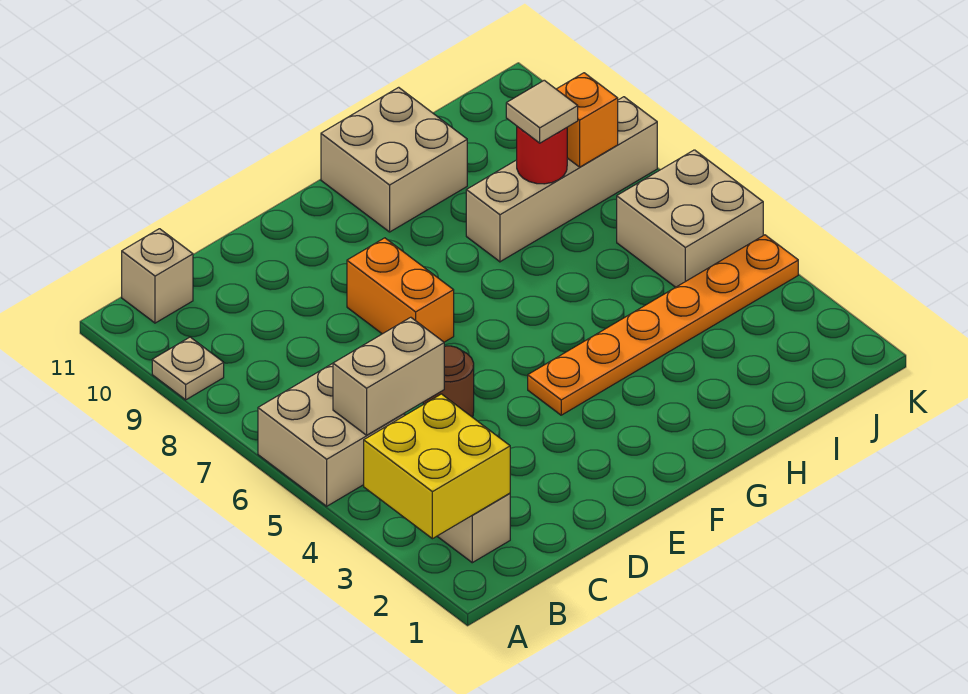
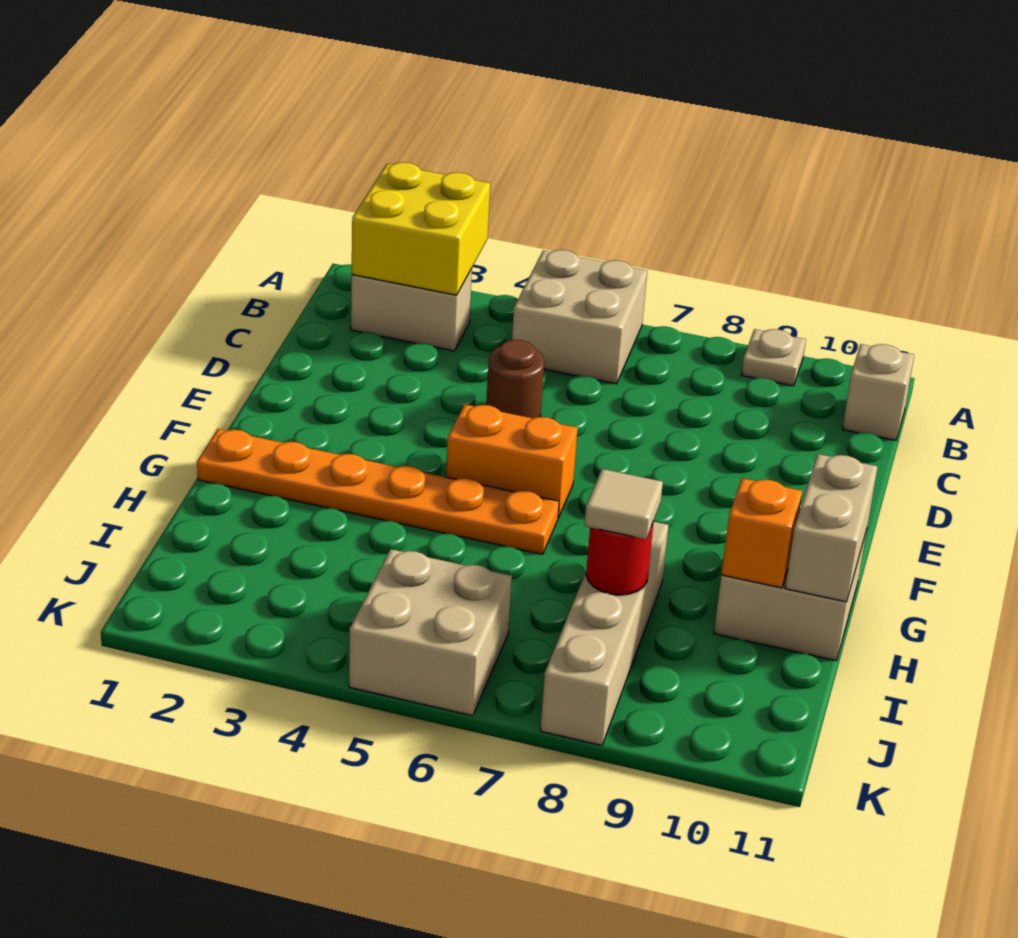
tan 1x2 brick [333,317,444,435] -> tan 1x2 brick moved to [785,454,878,602]
orange 1x2 brick [347,238,454,342] -> orange 1x2 brick moved to [446,404,578,518]
orange 1x6 plate [528,235,798,415] -> orange 1x6 plate turned to [197,429,559,554]
orange 1x1 brick [556,73,618,167] -> orange 1x1 brick moved to [721,478,802,588]

